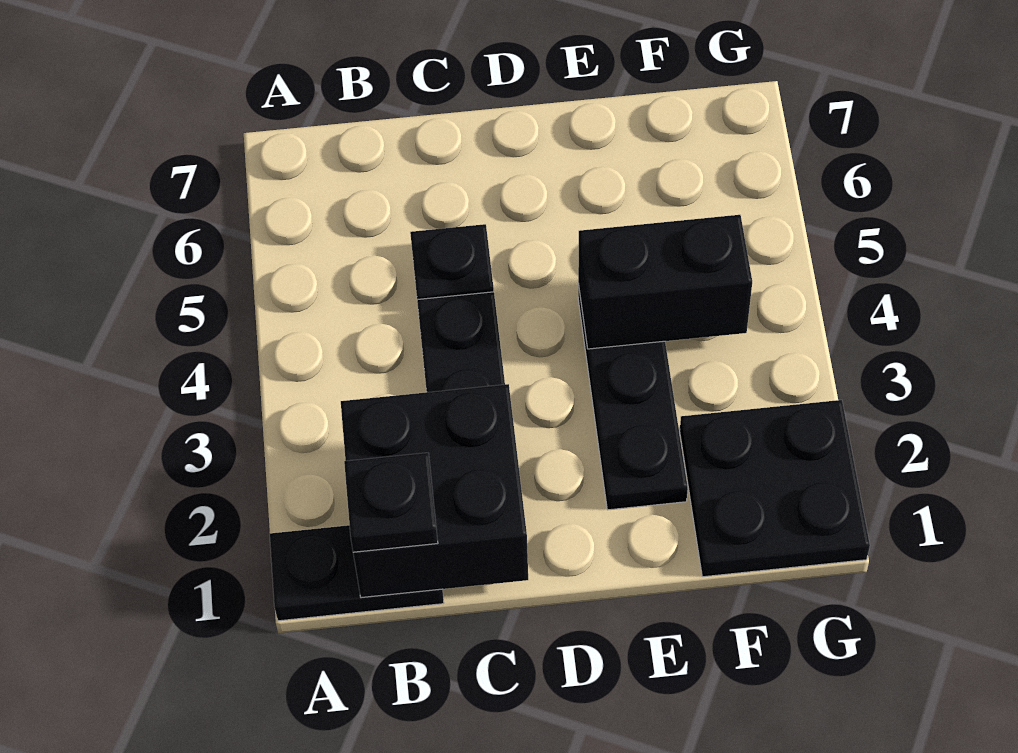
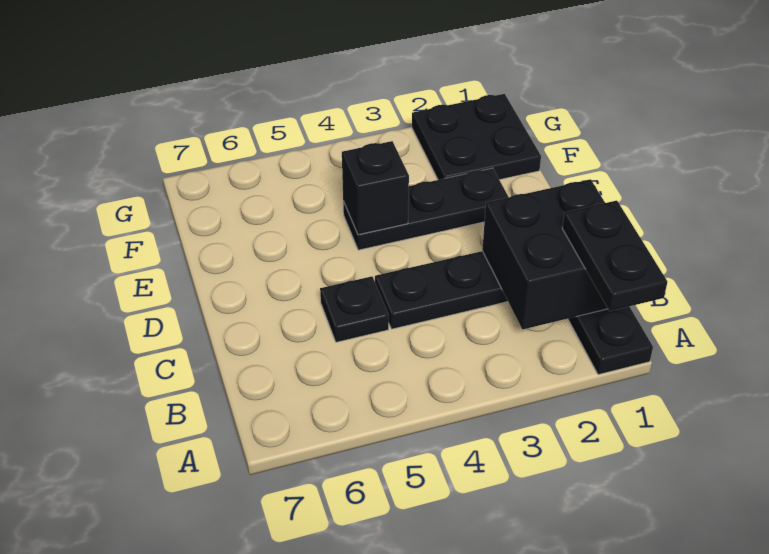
black 1x1 plate [344,453,438,552] -> black 1x2 plate [562,201,667,311]
black 1x2 brick [578,215,752,349] -> black 1x1 brick [342,141,409,235]

